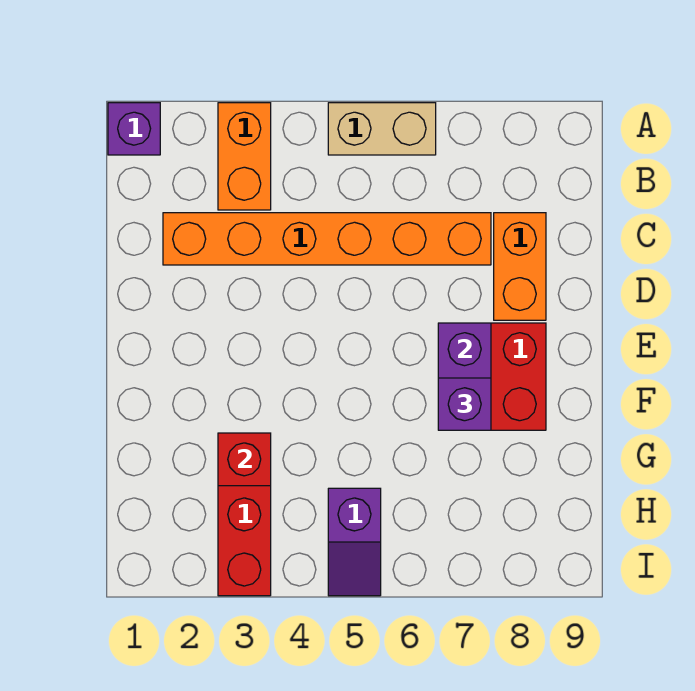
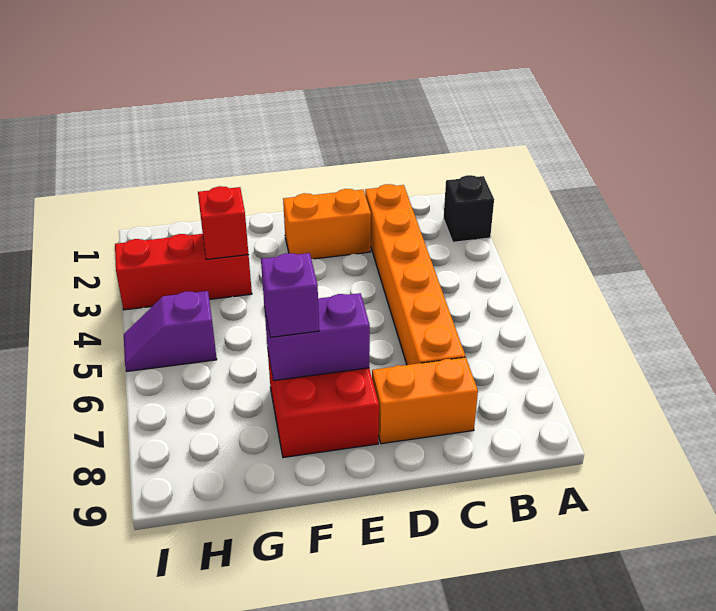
purple 1x1 brick [108,103,160,155] -> none
none -> black 1x1 brick [443,175,494,242]
orange 1x2 brick [218,103,271,210] -> orange 1x2 brick moved to [283,189,371,259]
tan 1x2 brick [328,103,436,155] -> none

